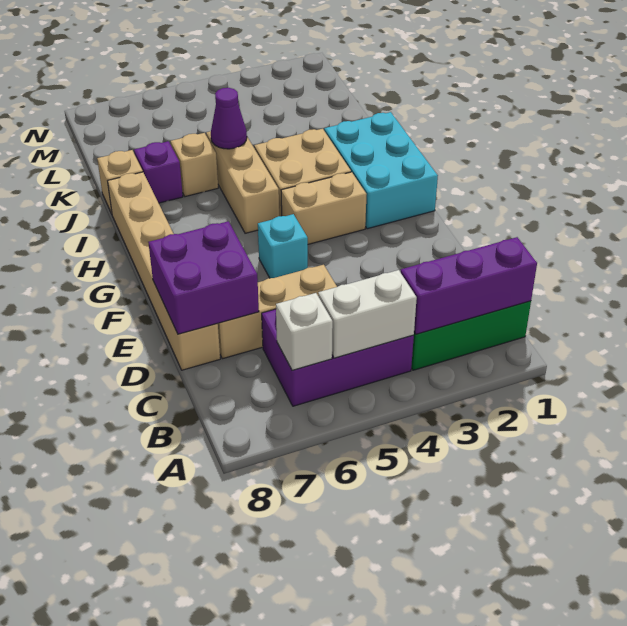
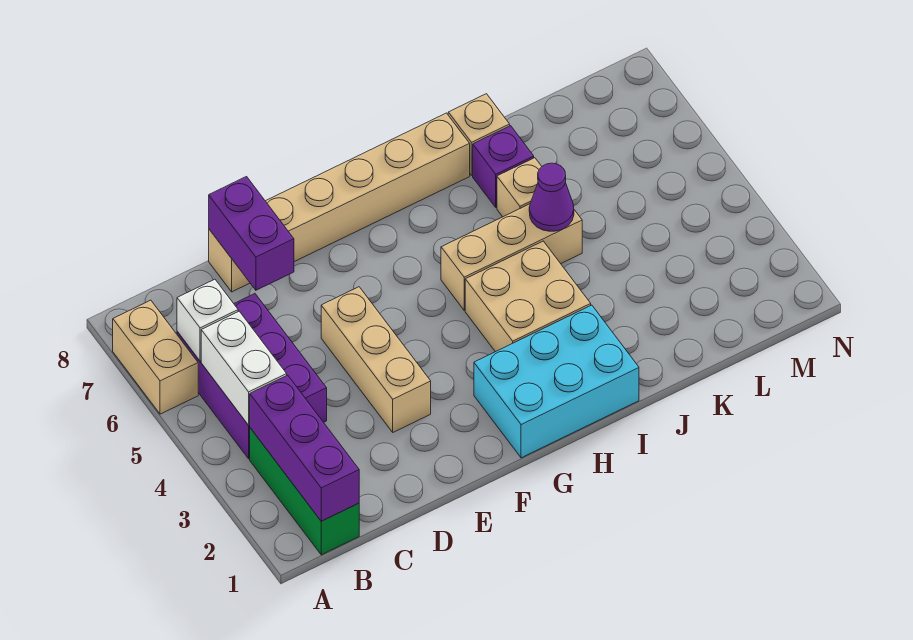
tan 1x3 brick [218,265,337,359] -> tan 1x3 brick moved to [321,287,431,432]
purple 2x2 brick [148,221,259,334] -> purple 1x2 brick [209,177,294,290]
cyan 1x1 brick [258,214,308,278] -> none
tan 1x2 brick [281,172,367,244] -> tan 1x2 brick moved to [113,300,198,414]

